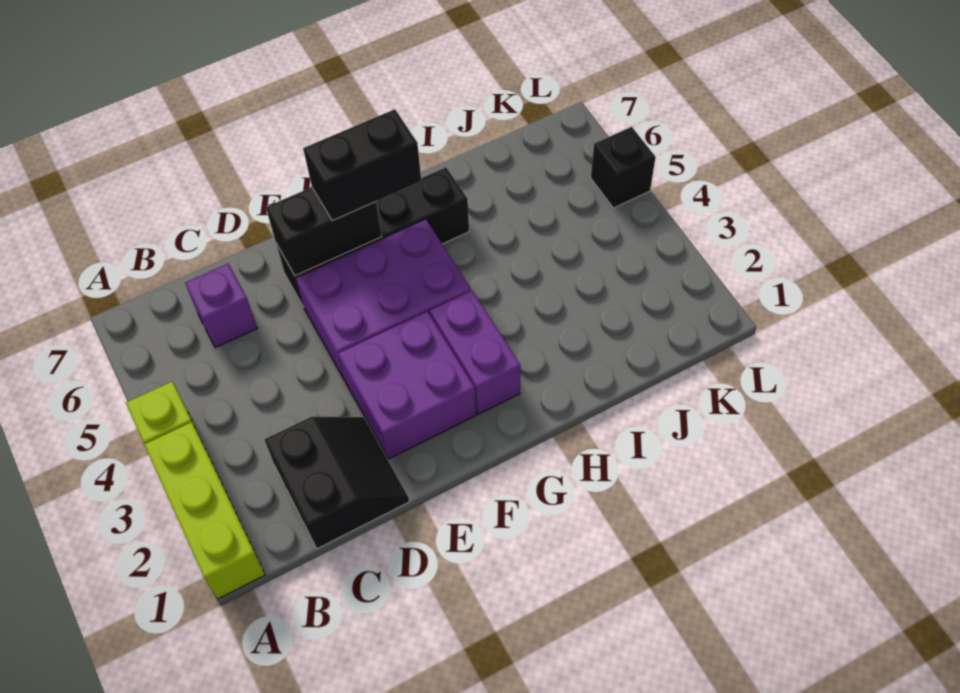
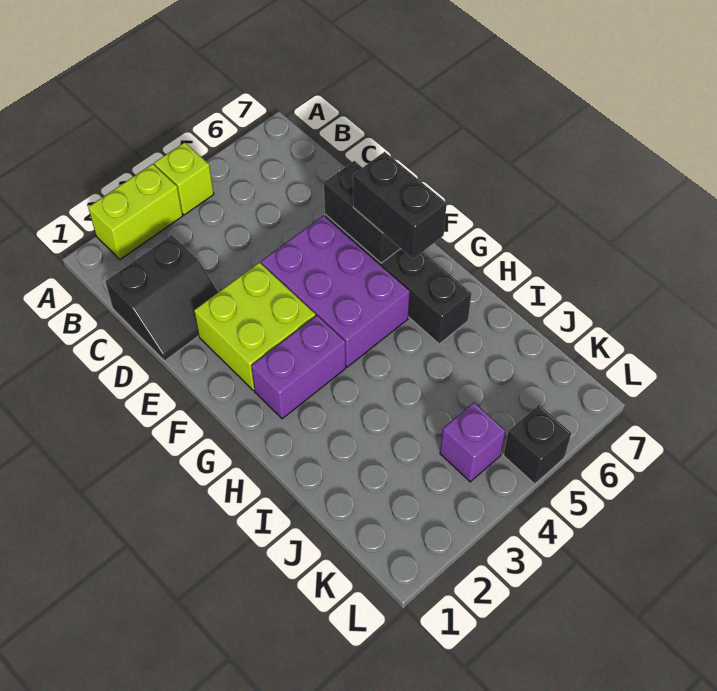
lime 1x3 brick [145,422,265,599] -> lime 1x2 brick [88,164,183,259]
purple 1x1 brick [185,264,257,348] -> purple 1x1 brick moved to [440,403,505,482]
purple 2x2 brick [338,311,476,459] -> lime 2x2 brick [194,262,316,390]

